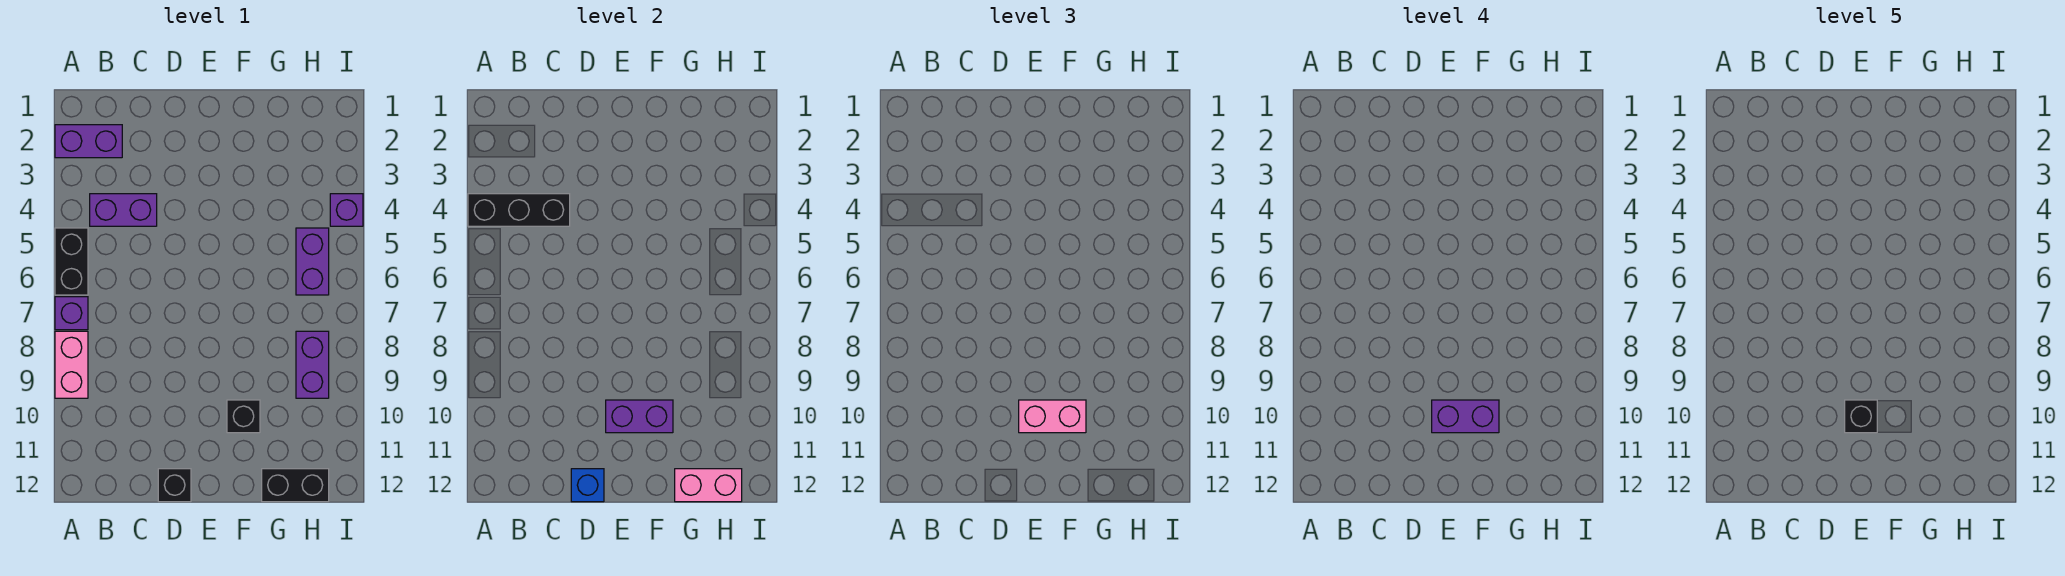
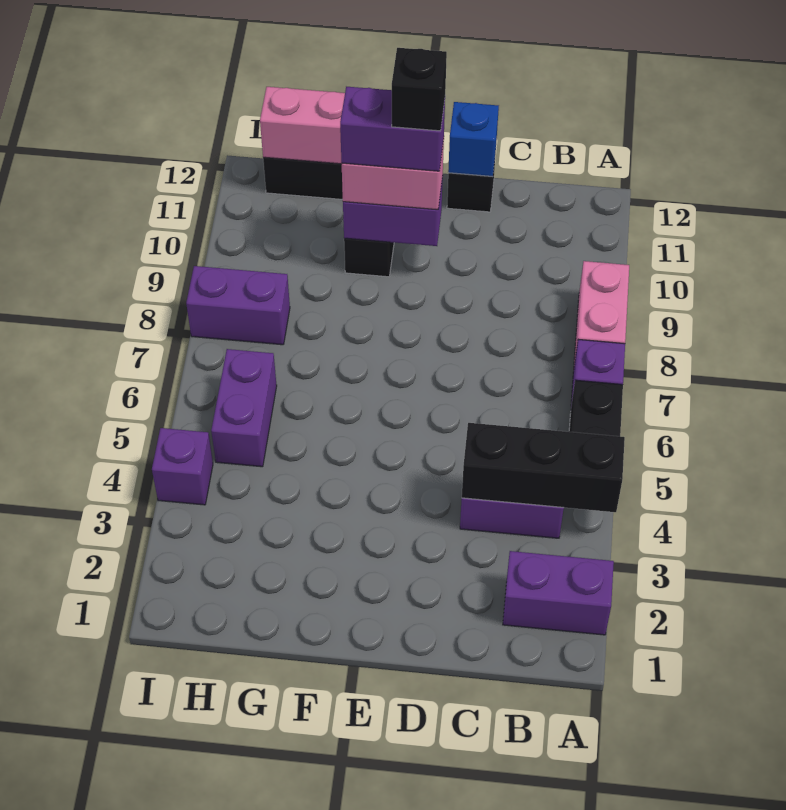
purple 1x2 brick [296,331,329,398] -> purple 1x2 brick turned to [186,266,290,345]

